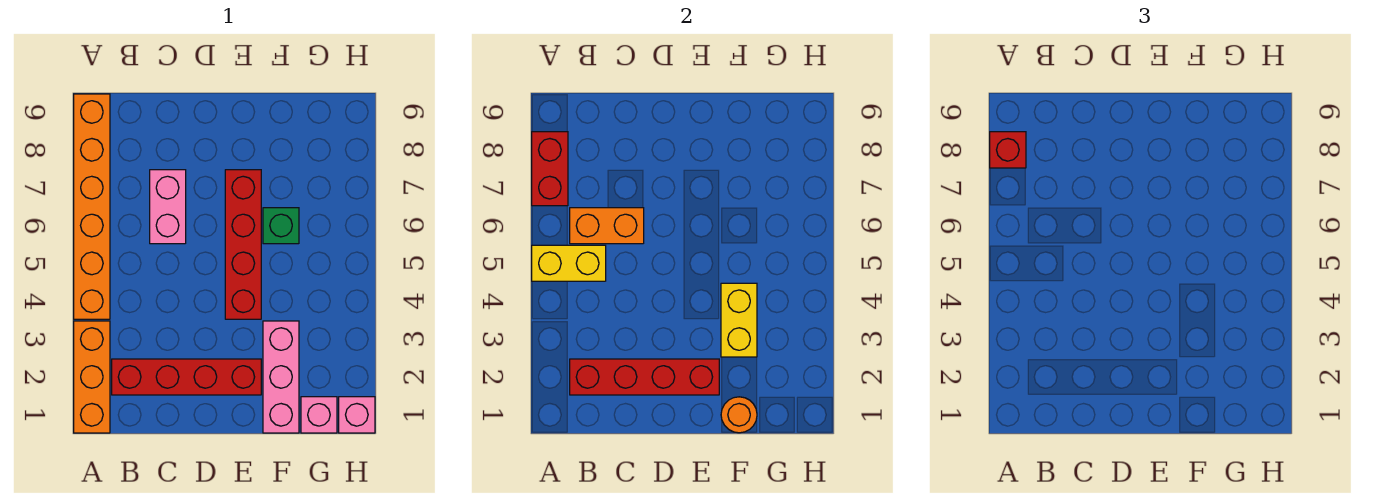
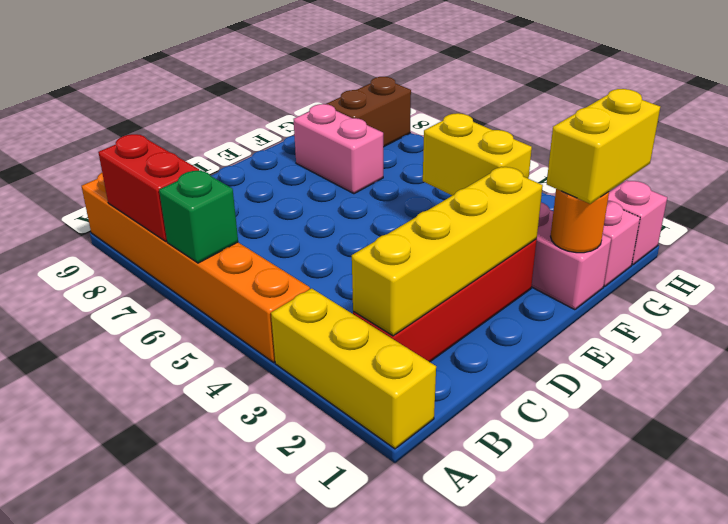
orange 1x3 brick [74,321,110,433] -> yellow 1x3 brick [271,288,436,449]
yellow 1x2 brick [532,245,606,281] -> yellow 1x2 brick moved to [547,89,660,204]
red 1x1 brick [990,132,1026,168] -> none
red 1x4 brick [570,359,719,395] -> yellow 1x4 brick [352,167,543,336]
orange 1x2 brick [570,208,644,244] -> none
pink 1x2 brick [150,170,186,244] -> pink 1x2 brick moved to [294,104,383,194]
red 1x4 brick [225,170,261,319] -> none
green 1x1 brick [263,208,299,244] -> green 1x1 brick moved to [159,170,238,263]
none -> brown 1x2 brick [327,77,411,147]

